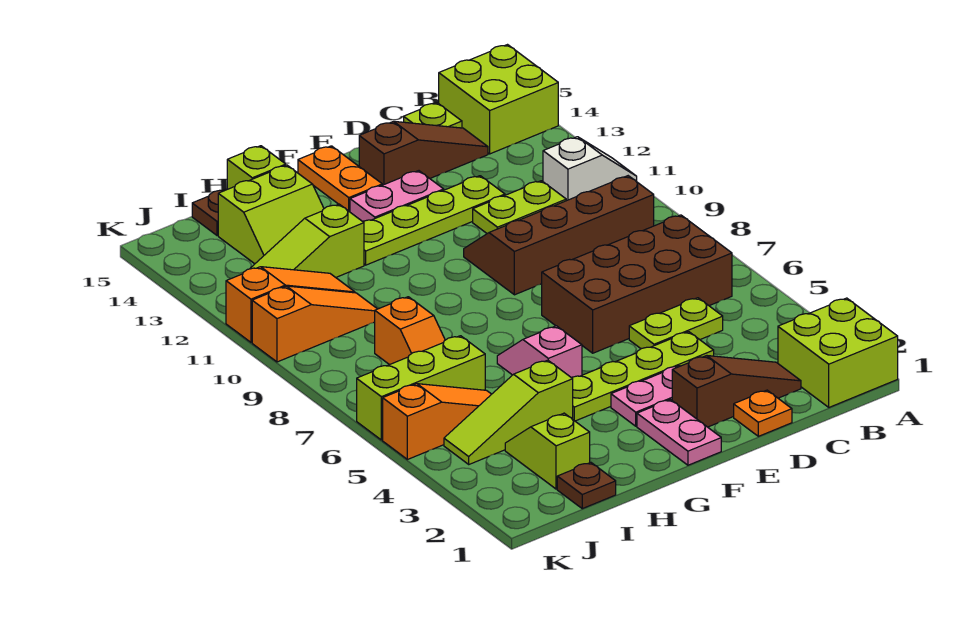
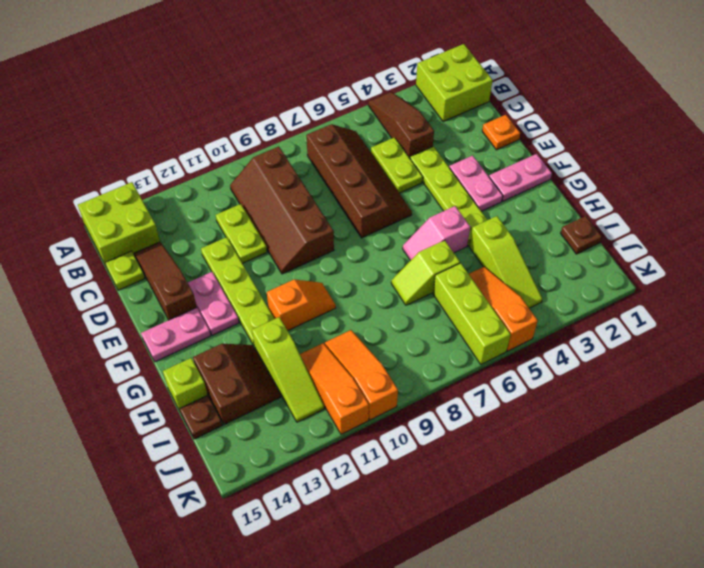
white 1x2 slope [543,137,637,201] -> none
brown 2x4 brick [542,215,732,353] -> brown 2x4 slope [306,124,412,238]
brown 1x3 slope [672,356,801,427] -> brown 1x3 slope moved to [368,92,434,158]
orange 1x2 plate [298,146,382,212] -> pink 1x2 plate [141,308,211,362]
lime 2x2 slope [218,165,324,264] -> brown 2x2 slope [193,344,281,424]
lime 1x2 slope [505,413,590,489] -> lime 1x2 slope moved to [391,240,460,305]
orange 1x2 slope [375,297,445,365] -> orange 1x2 slope moved to [267,279,336,331]

